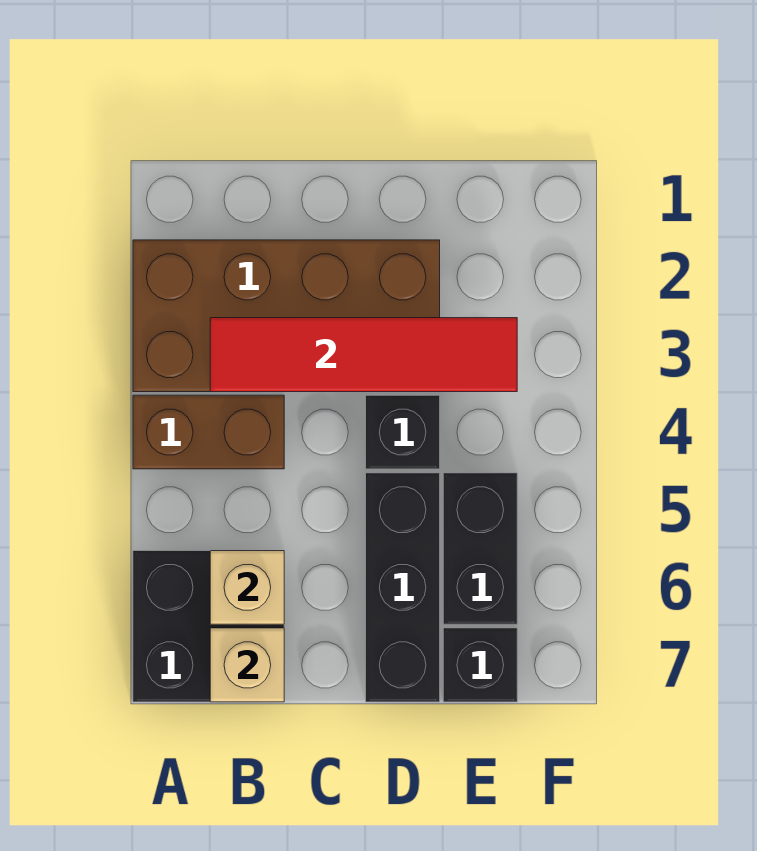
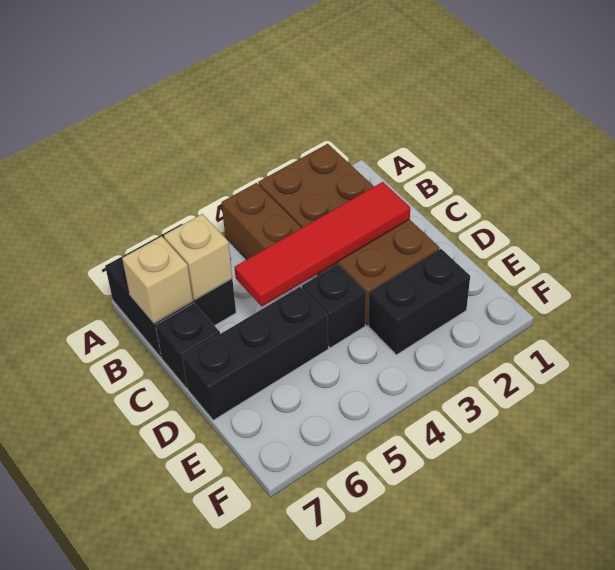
red 1x4 tile [210,318,517,392] -> red 1x4 tile turned to [234,182,410,306]
black 1x2 brick [443,473,517,624] -> black 1x2 brick moved to [368,249,470,355]
black 1x1 brick [443,628,517,702] -> black 1x1 brick moved to [156,303,220,388]

